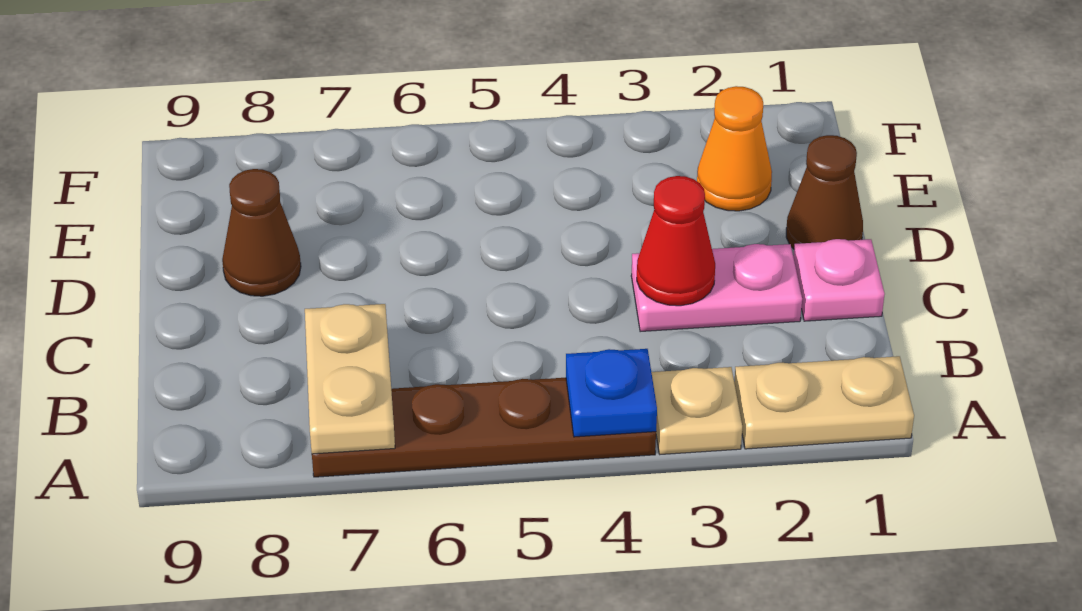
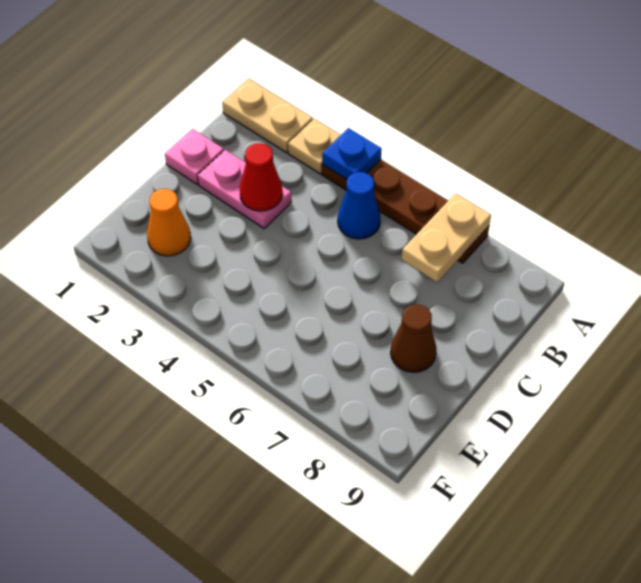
none -> blue 1x1 cone [338,172,380,239]
brown 1x1 cone [786,135,863,249] -> none

